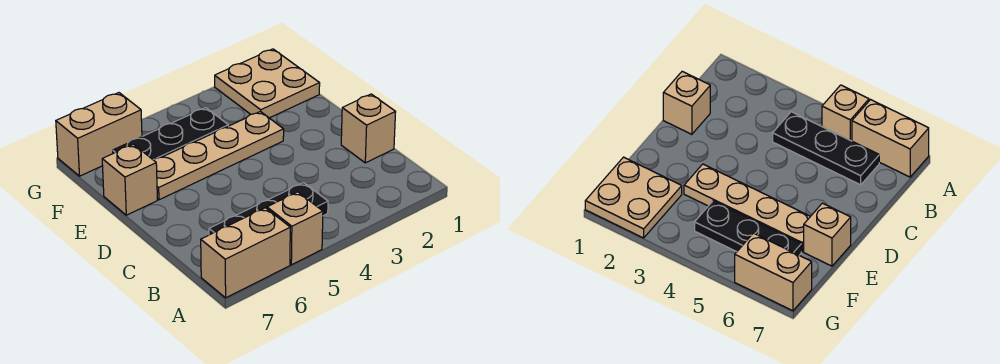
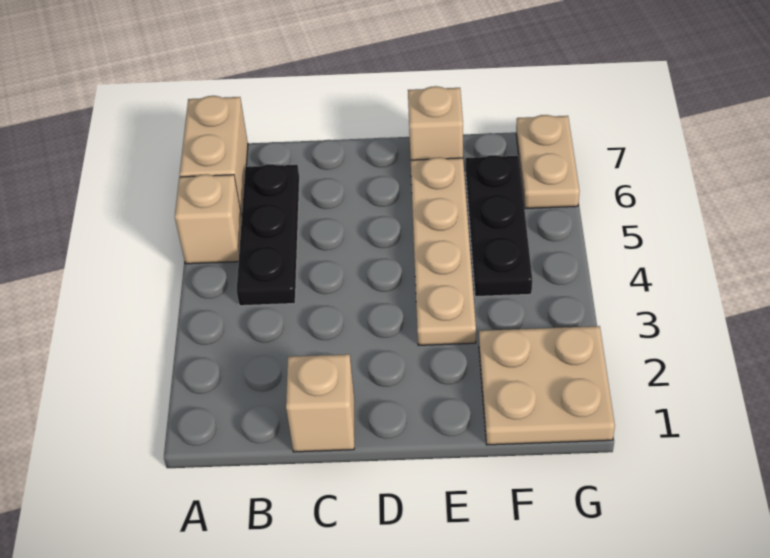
tan 1x2 brick [56,93,142,176] -> tan 1x2 plate [516,115,580,209]

